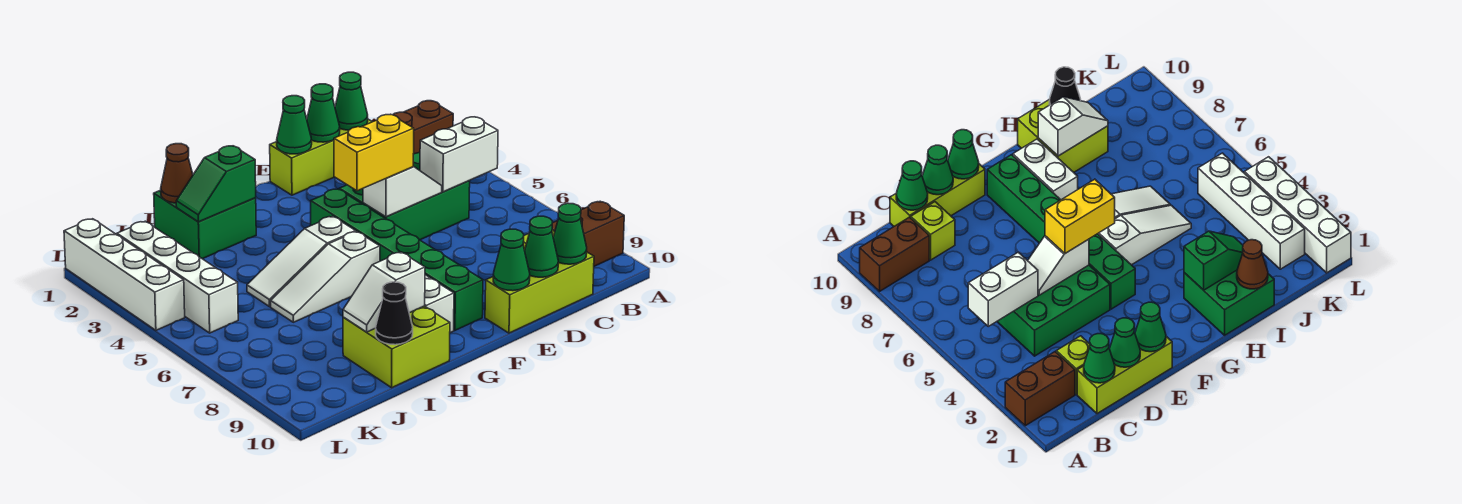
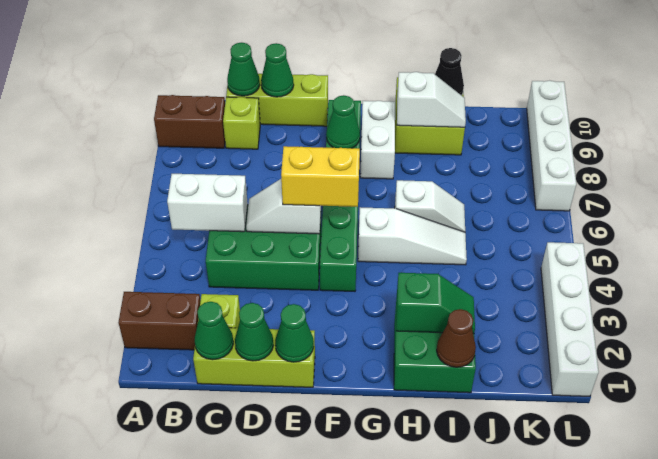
green 1x1 cone [493,229,530,291] -> green 1x1 cone moved to [326,95,360,148]
white 1x3 slope [271,232,380,322] -> white 1x2 slope [395,180,465,232]
white 1x4 brick [117,221,238,333] -> white 1x4 brick moved to [527,80,576,211]

